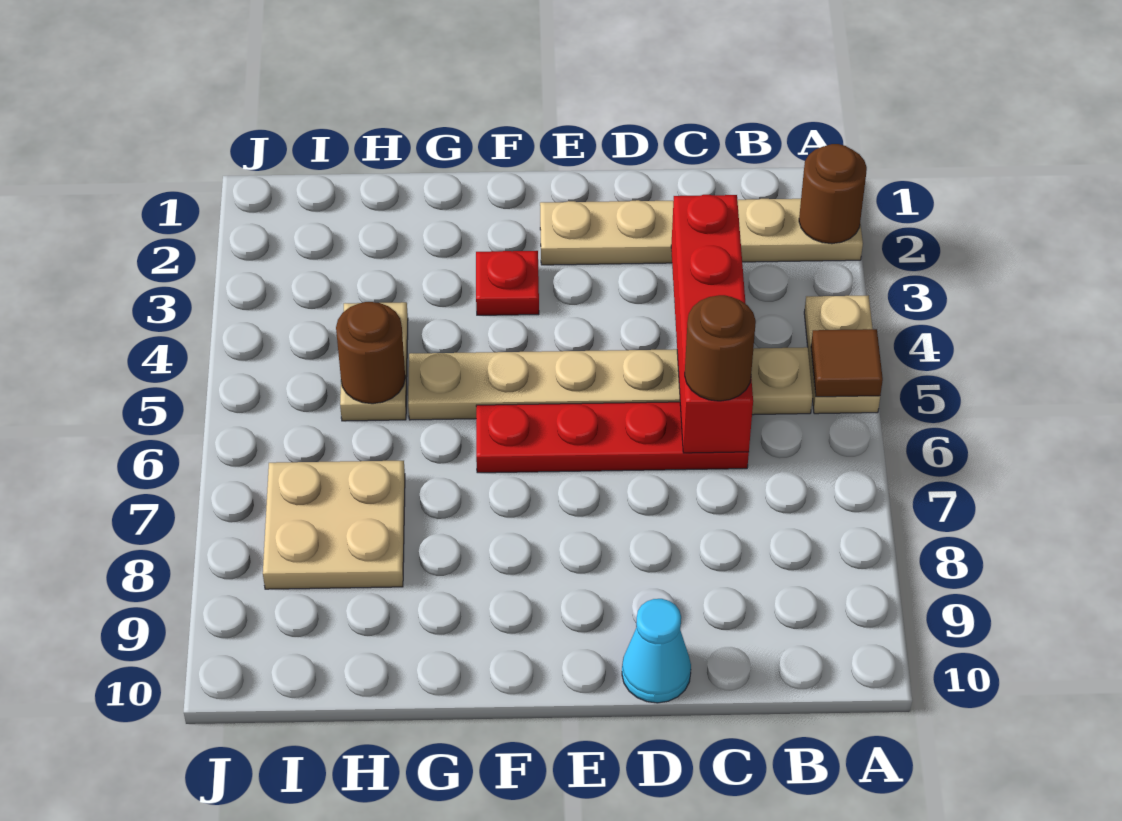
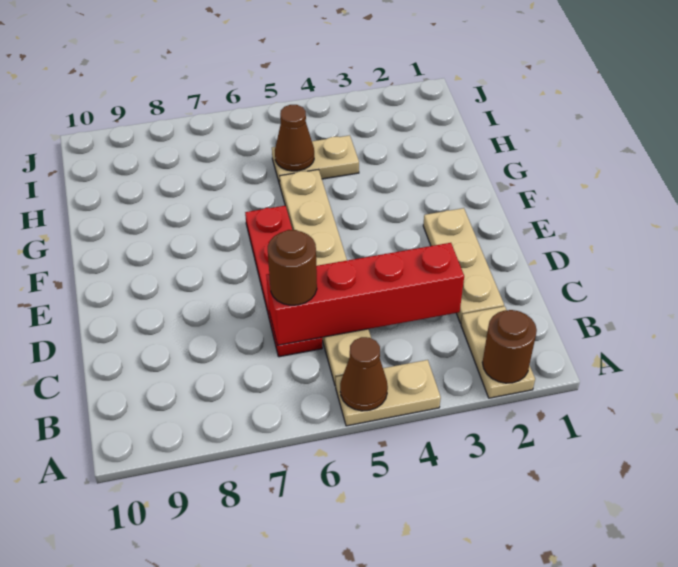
brown 1x1 tile [811,329,883,397] -> brown 1x1 cone [340,337,388,411]
cyan 1x1 cone [622,599,691,703] -> none
red 1x1 plate [476,251,539,315] -> none
brown 1x1 round brick [336,302,405,404] -> brown 1x1 cone [275,105,314,171]
tan 2x2 plate [263,461,405,589] -> none

